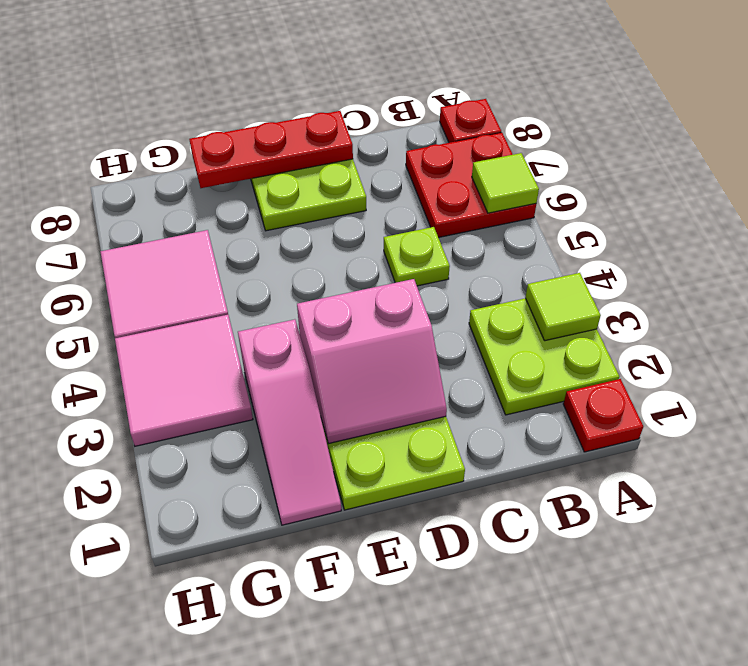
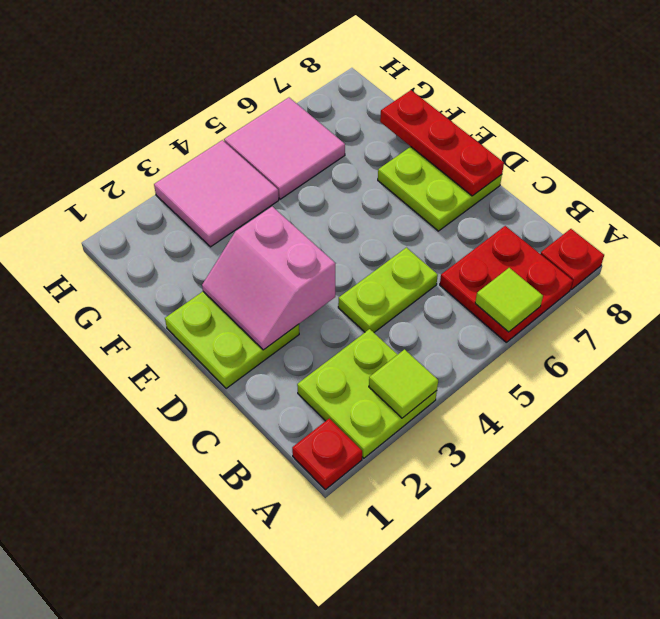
lime 1x1 plate [384,227,450,286] -> lime 1x2 plate [338,248,438,332]
pink 1x3 slope [238,319,341,525] -> none

